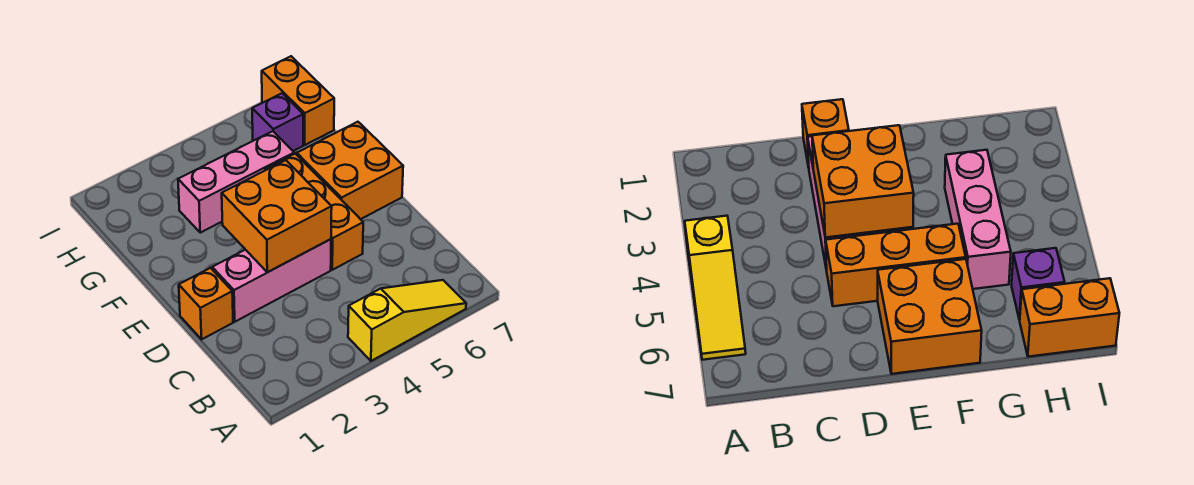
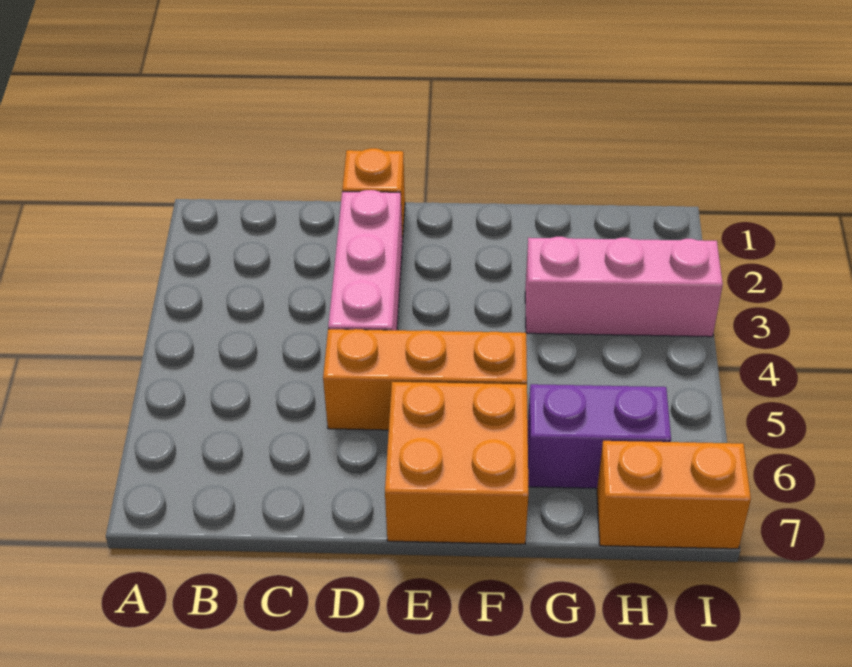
yellow 1x3 slope [348,280,466,361] -> none
orange 2x2 brick [222,160,332,272] -> none
pink 1x3 brick [178,131,294,233] -> pink 1x3 brick turned to [525,237,723,337]
purple 1x1 brick [252,93,303,151] -> purple 1x2 brick [528,384,671,488]

